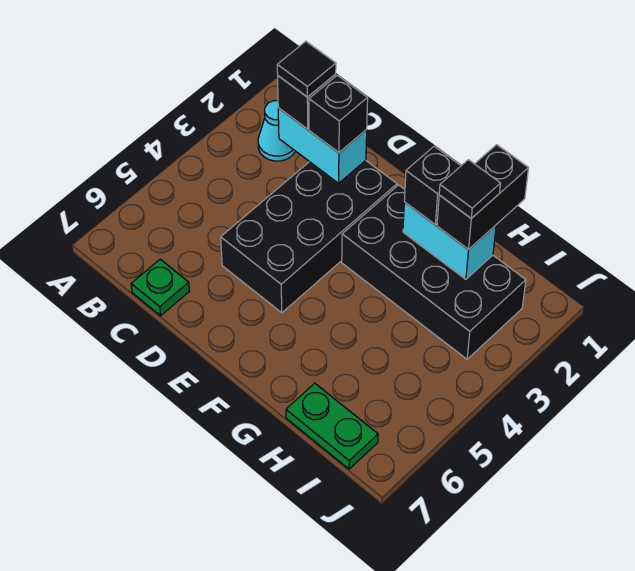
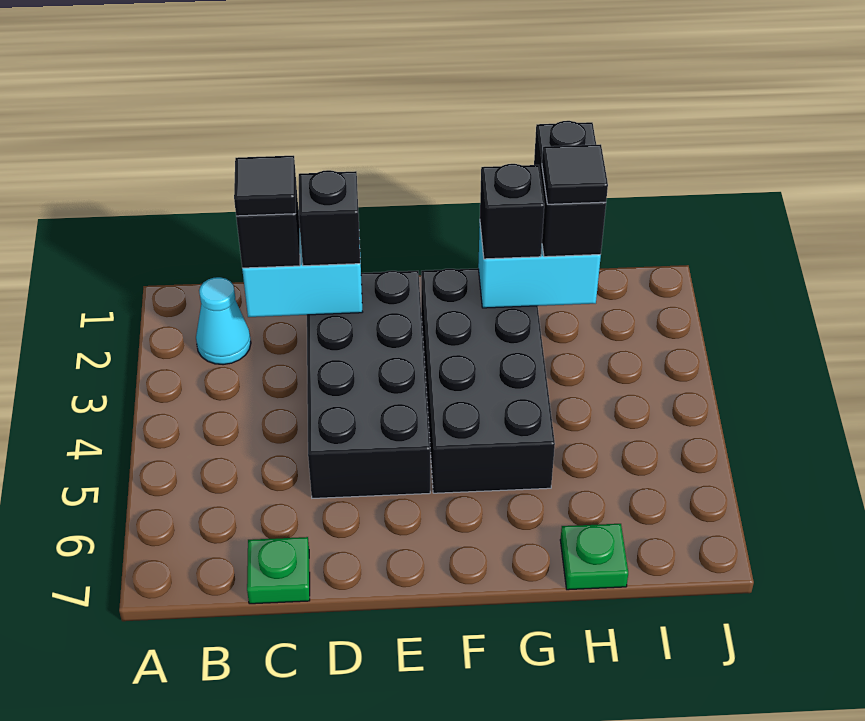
black 2x4 brick [342,185,526,359] -> black 2x4 brick turned to [421,269,555,493]
green 1x2 plate [286,383,378,469] -> green 1x1 plate [560,524,628,590]

